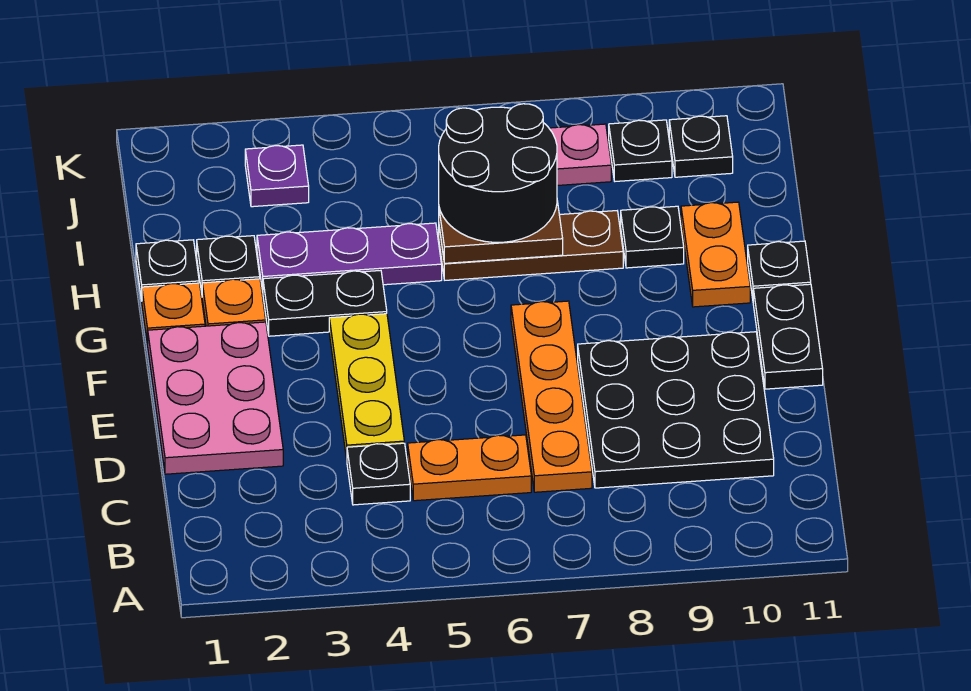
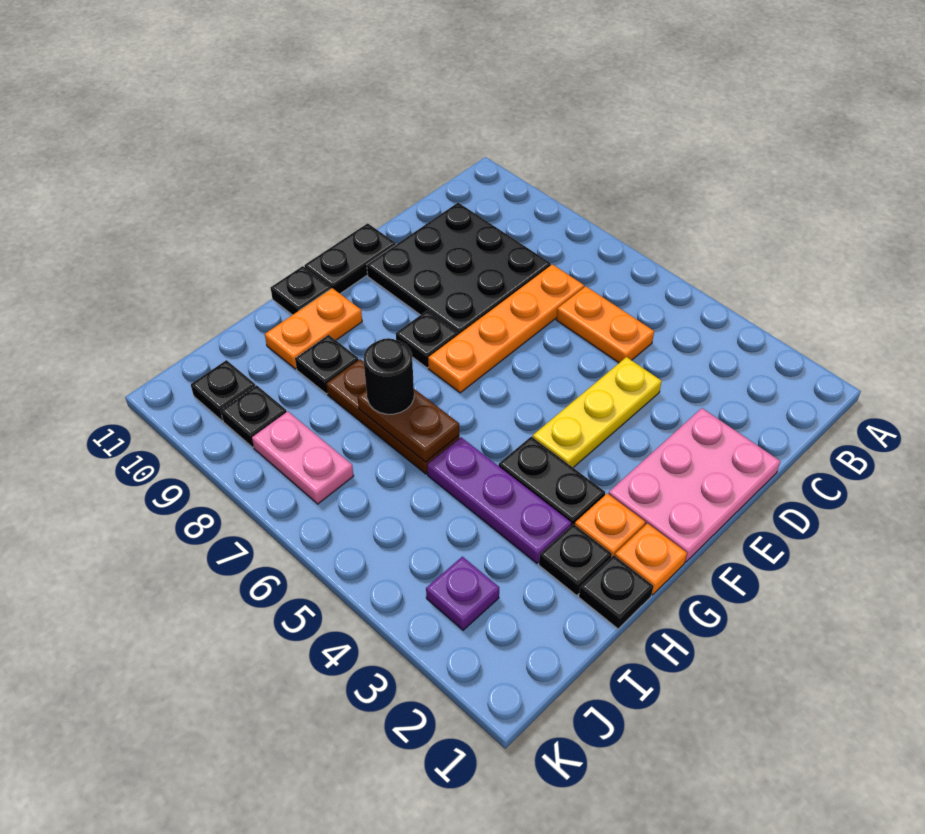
black 1x1 plate [347,443,410,505] -> black 1x1 plate moved to [396,310,458,368]
black 2x2 round brick [439,104,557,242] -> black 1x1 round brick [364,338,414,414]

